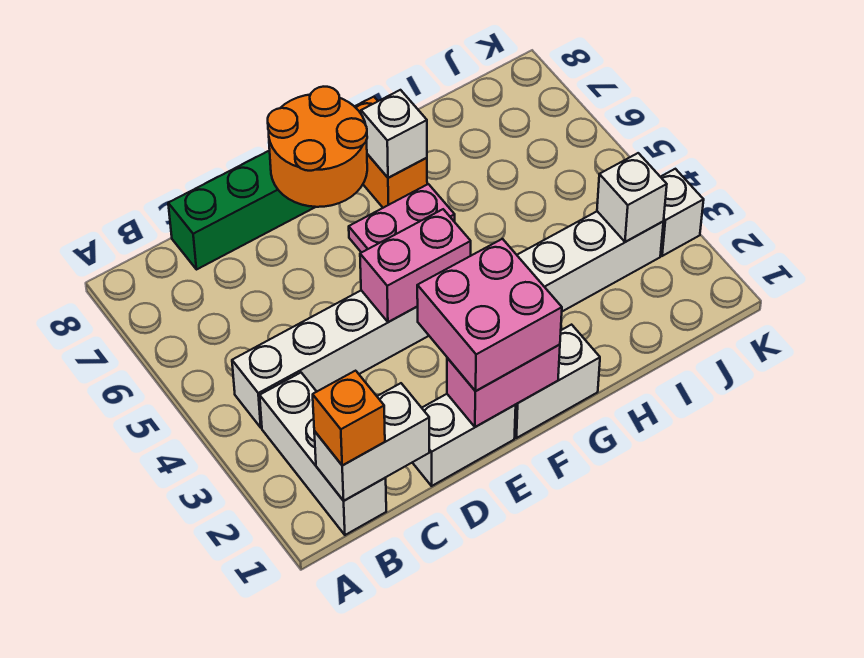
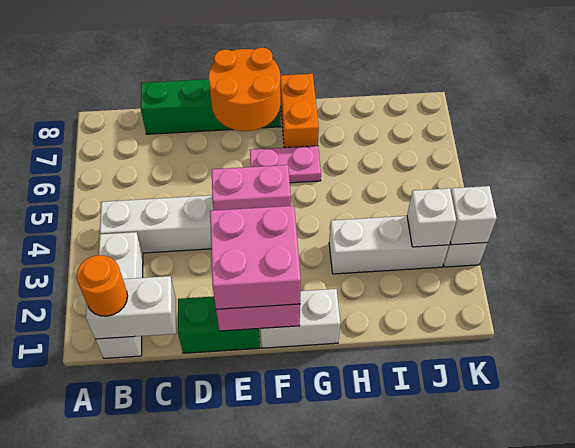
orange 1x1 brick [313,371,385,465] -> orange 1x1 round brick [76,255,128,316]
white 1x2 brick [412,394,516,486] -> green 1x2 brick [178,296,260,353]
white 1x1 brick [361,90,427,178] -> white 1x1 brick moved to [450,186,497,245]

